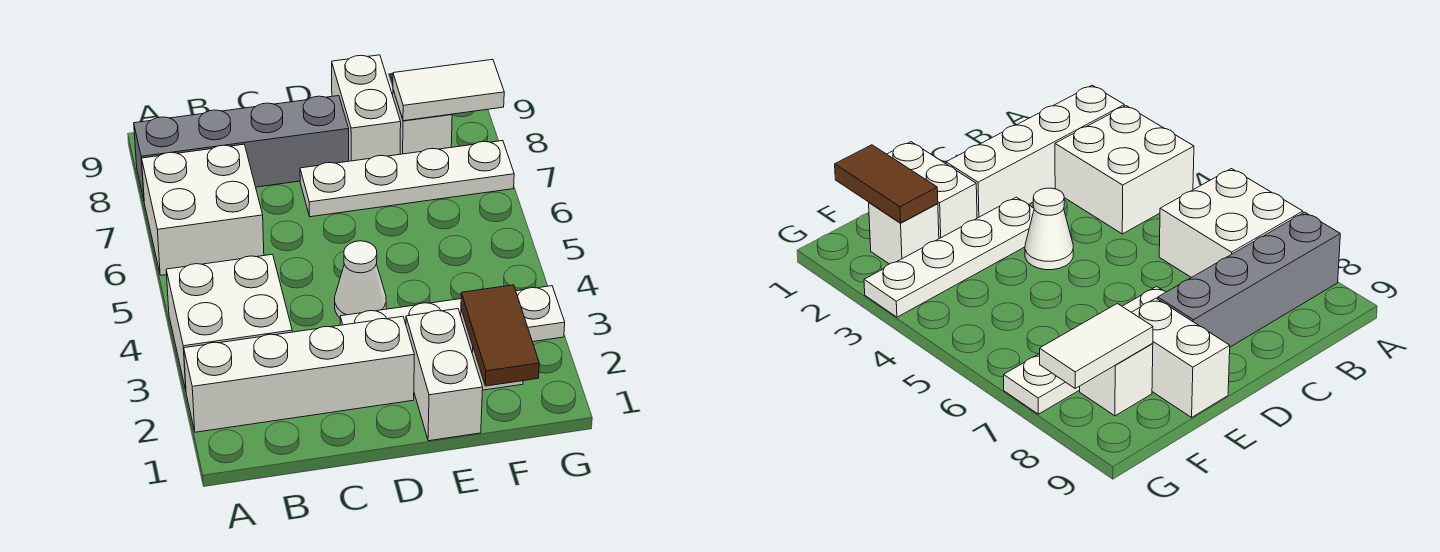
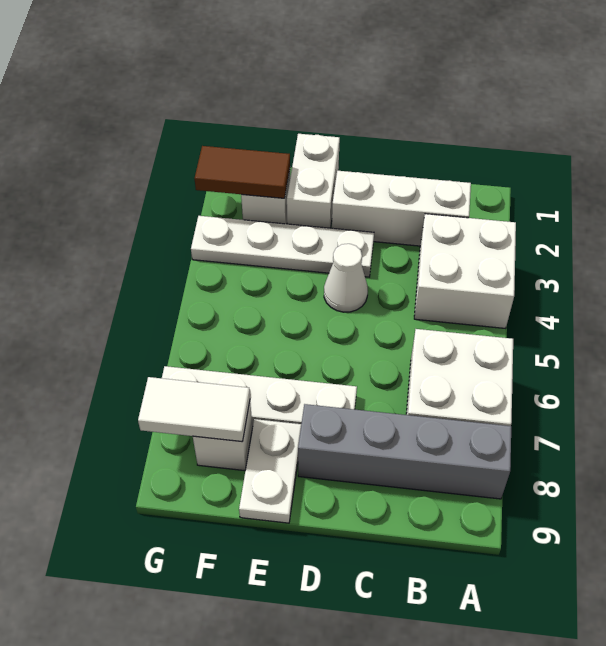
white 1x4 brick [184,316,414,432] -> white 1x3 brick [332,171,471,246]
white 1x2 brick [332,55,401,161] -> white 1x2 plate [239,419,301,523]
brown 1x2 tile [461,285,539,386] -> brown 1x2 tile turned to [195,146,290,198]

